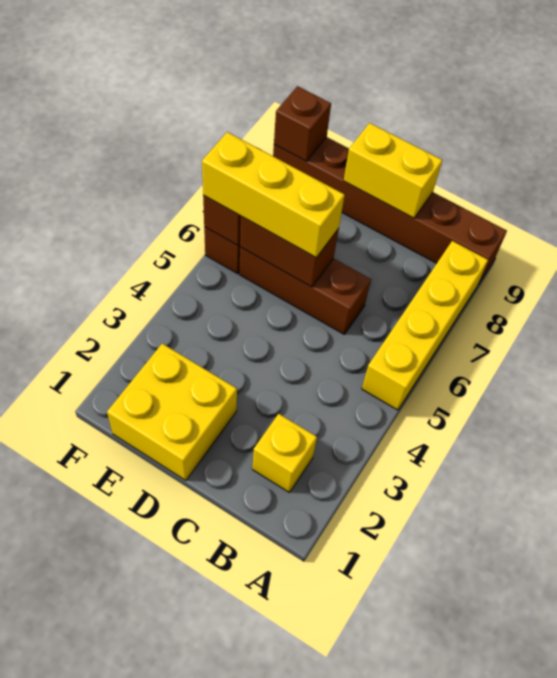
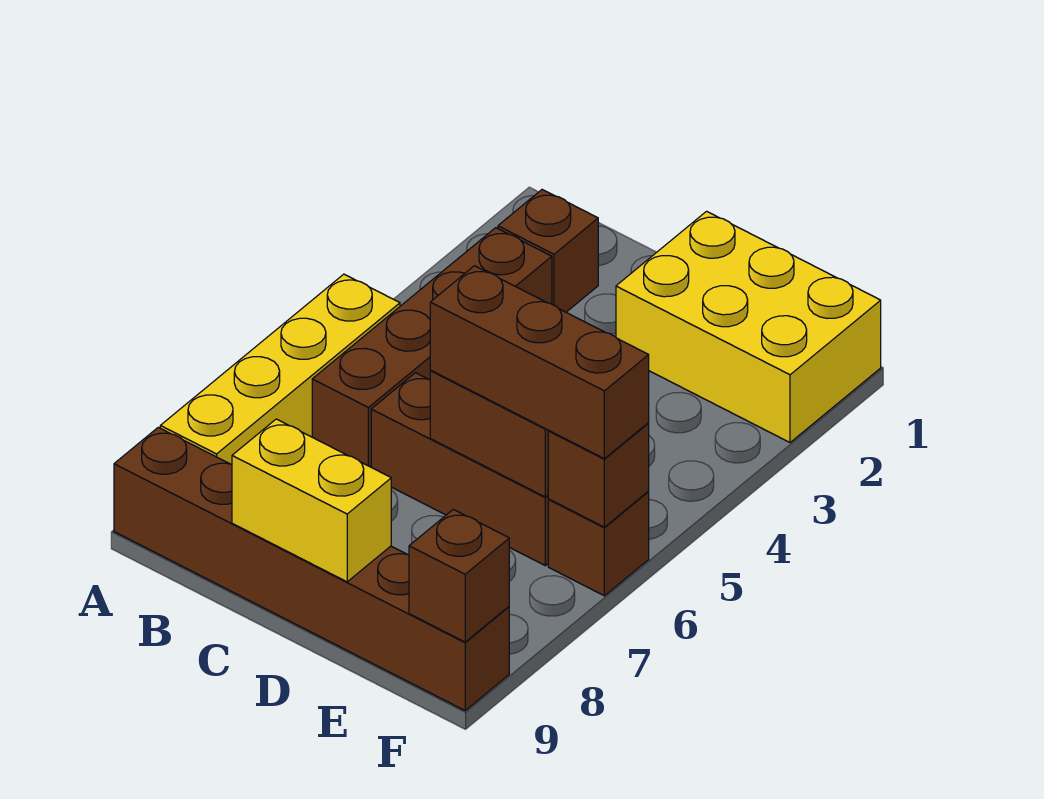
yellow 1x1 brick [252,414,317,493] -> brown 1x1 brick [498,190,598,312]
none -> brown 1x4 brick [312,228,552,467]
yellow 2x2 brick [107,344,237,481] -> yellow 2x3 brick [616,211,881,442]
yellow 1x3 brick [202,132,345,257] -> brown 1x3 brick [430,266,649,459]

